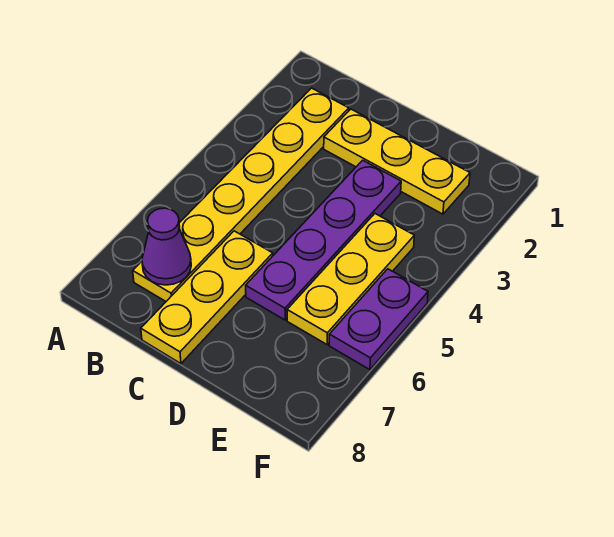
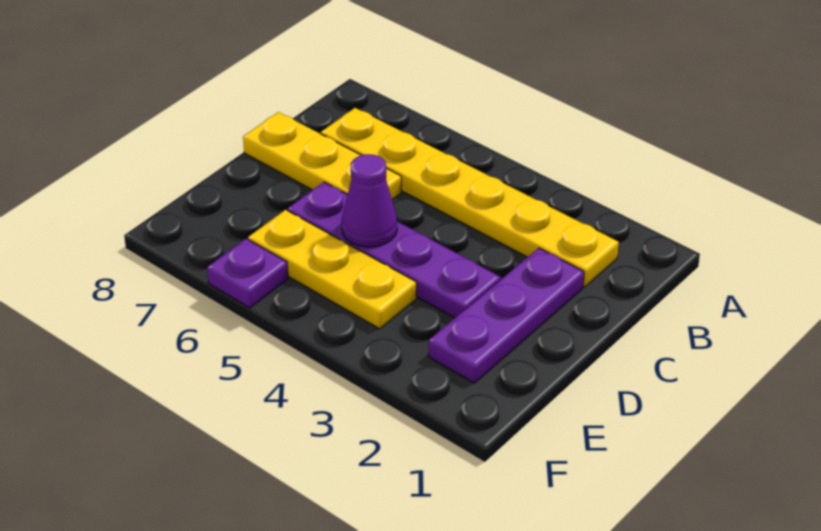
purple 1x1 cone [142,208,191,285] -> purple 1x1 cone moved to [342,154,397,247]
yellow 1x3 plate [324,109,470,214] -> purple 1x3 plate [429,248,584,383]
purple 1x2 plate [329,269,428,370] -> purple 1x1 plate [207,239,288,308]

